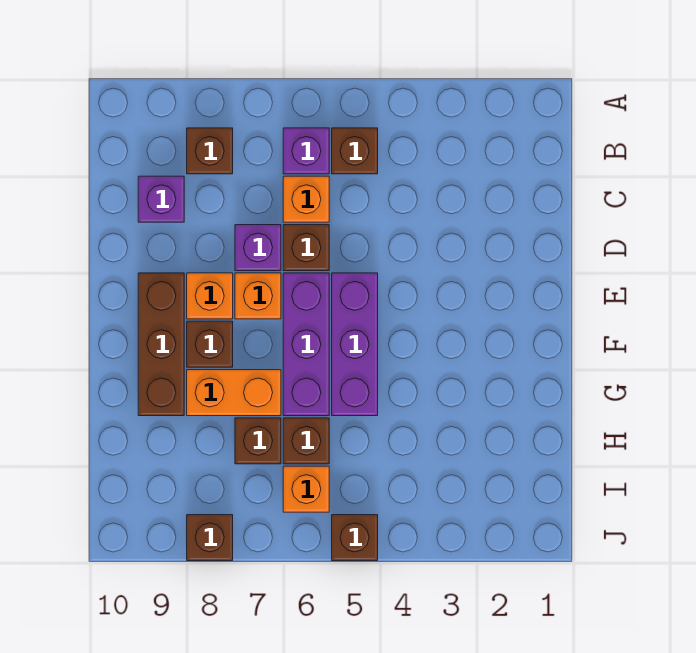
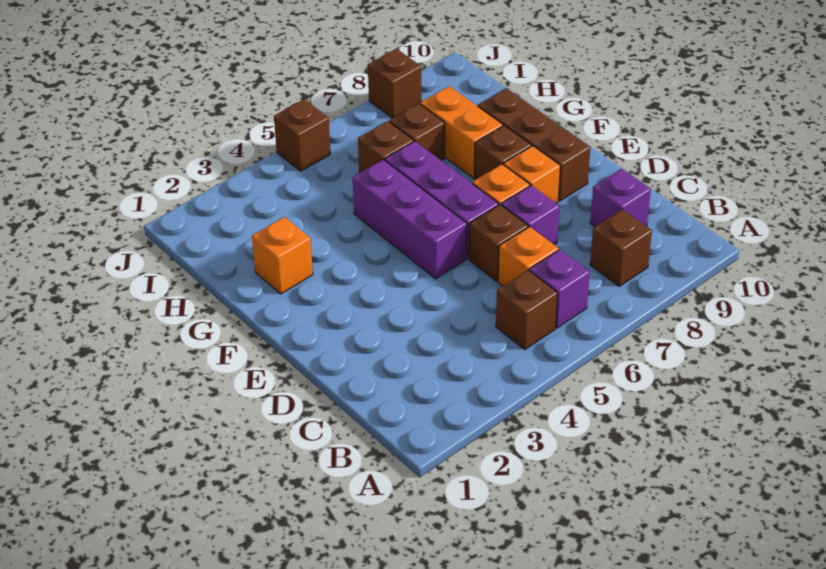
orange 1x2 brick [187,370,281,416] -> orange 1x2 brick turned to [420,86,503,178]
orange 1x1 brick [283,466,329,512] -> orange 1x1 brick moved to [252,217,313,294]

